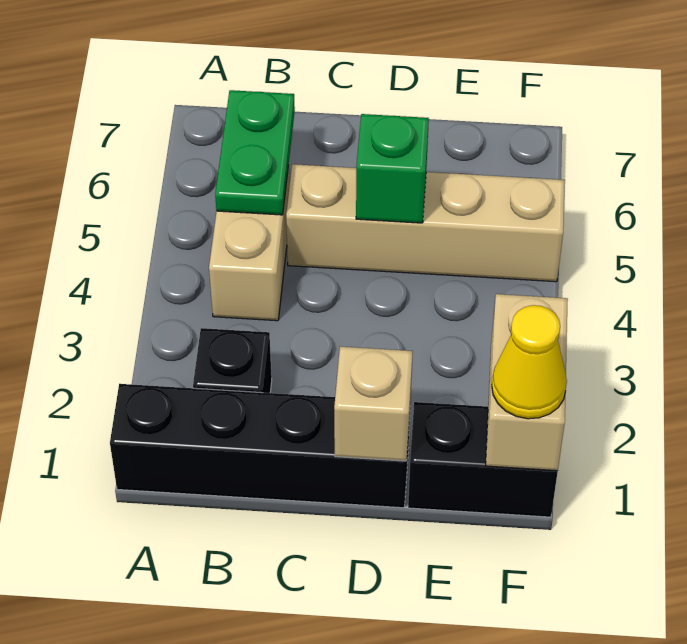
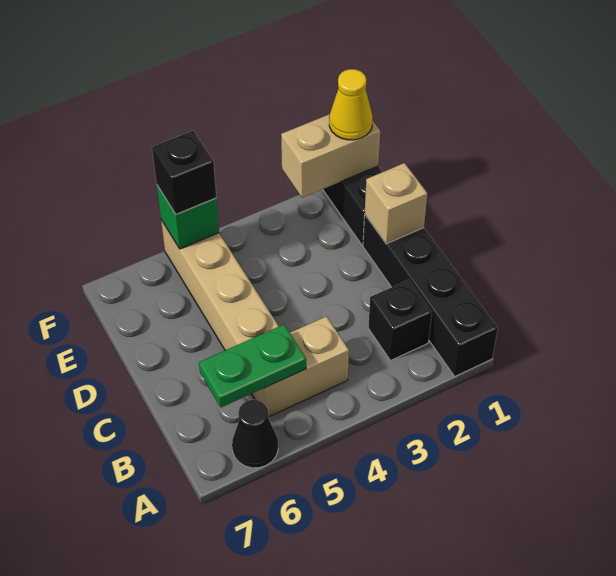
none -> black 1x1 cone [232,400,278,468]
green 1x1 brick [356,114,429,223] -> green 1x1 brick moved to [157,186,219,249]
none -> black 1x1 brick [152,131,216,214]

